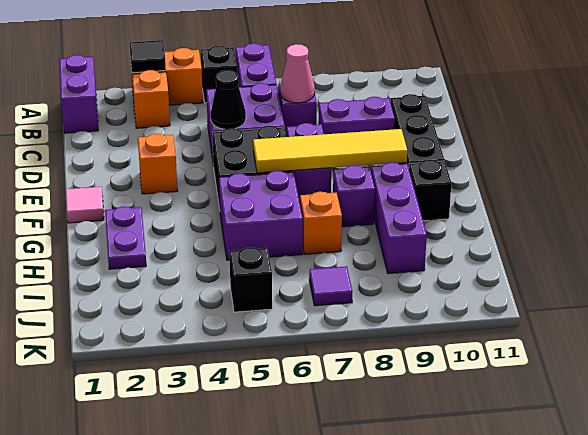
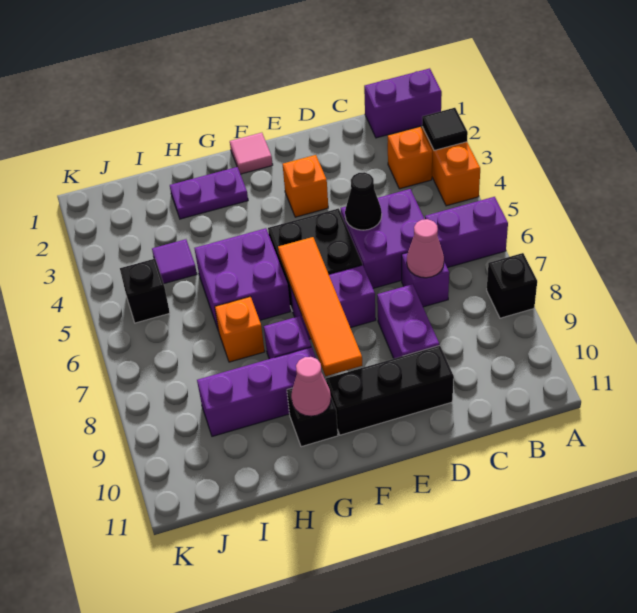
black 1x1 brick [201,46,237,103] -> black 1x1 brick moved to [487,253,537,318]
yellow 1x4 tile [253,129,407,173] -> orange 1x4 tile [278,237,362,376]
none -> pink 1x1 cone [291,357,331,416]
purple 1x1 tile [309,266,352,306] -> purple 1x1 tile moved to [152,239,197,284]

